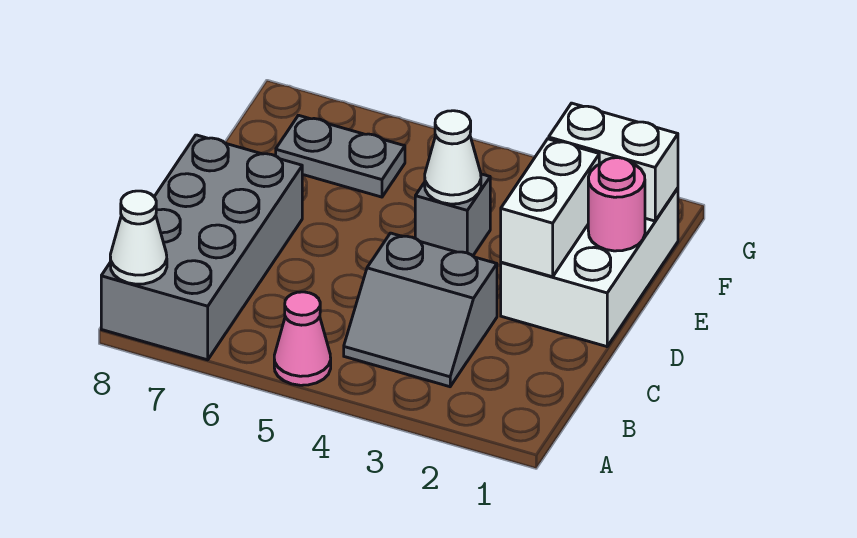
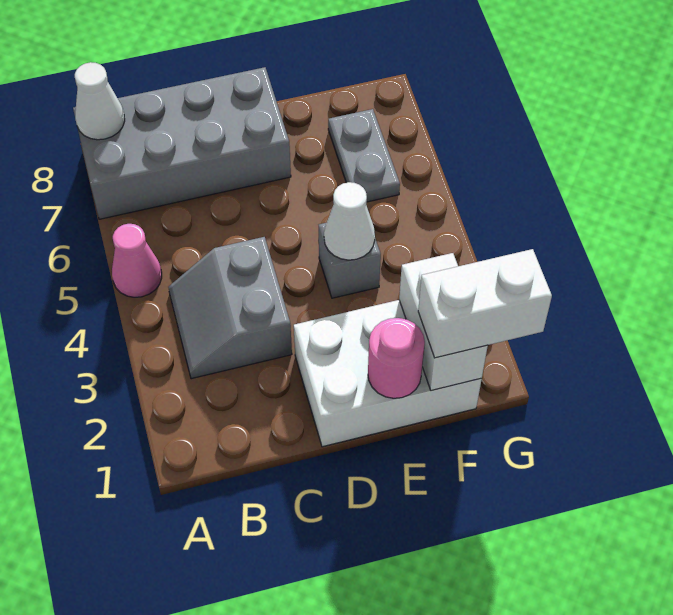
white 1x2 brick [501,139,599,277] -> white 1x2 brick moved to [418,249,552,358]

